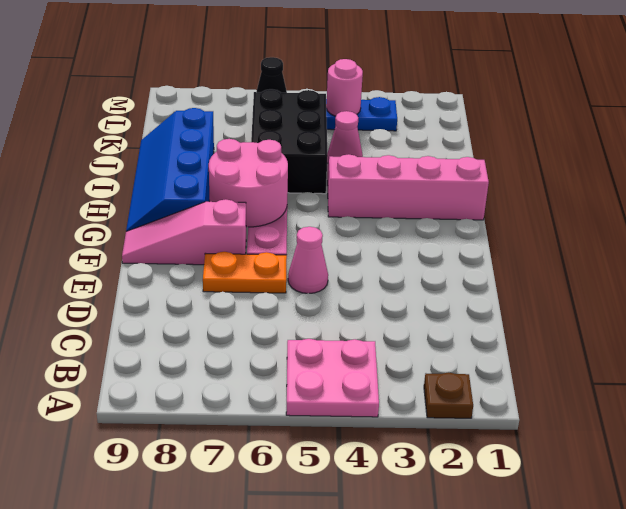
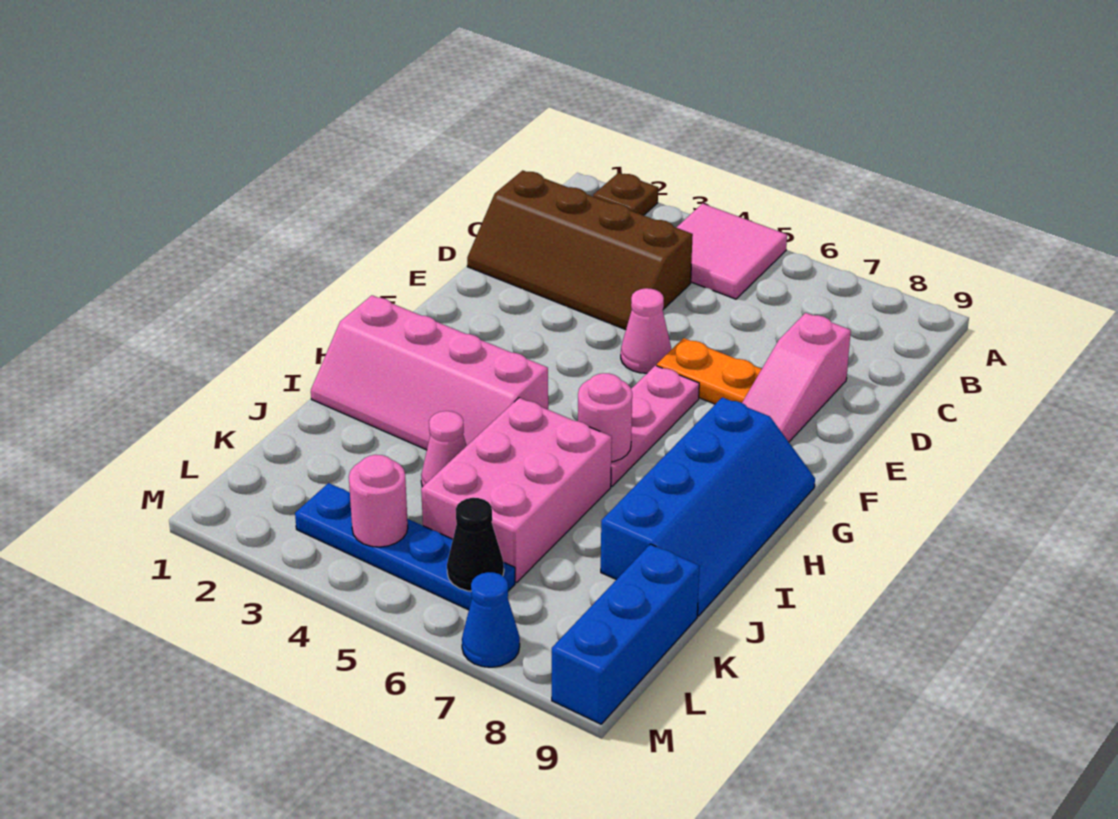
pink 2x2 plate [286,339,379,417] -> pink 2x2 tile [676,203,787,299]
none -> brown 2x4 slope [467,170,693,330]
pink 1x3 slope [122,199,246,265] -> pink 1x3 slope turned to [742,313,851,442]
pink 2x2 round brick [209,139,288,227] -> pink 1x1 round brick [578,373,632,462]
black 2x3 brick [251,89,328,194] -> pink 2x3 brick [421,398,612,582]
none -> blue 1x3 brick [552,544,700,724]
none -> blue 1x1 cone [462,572,520,667]

